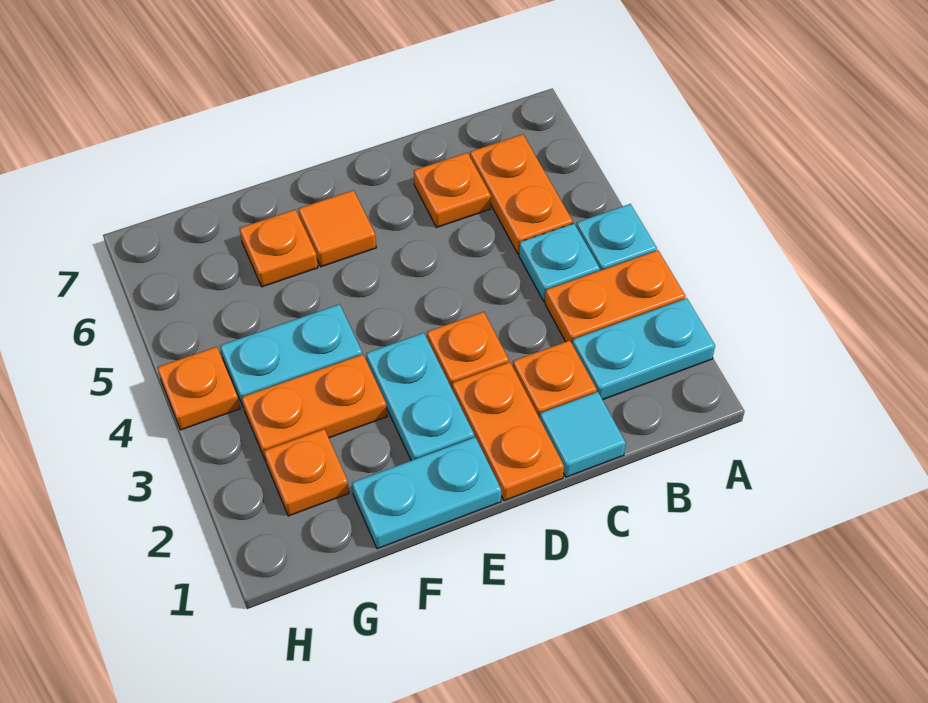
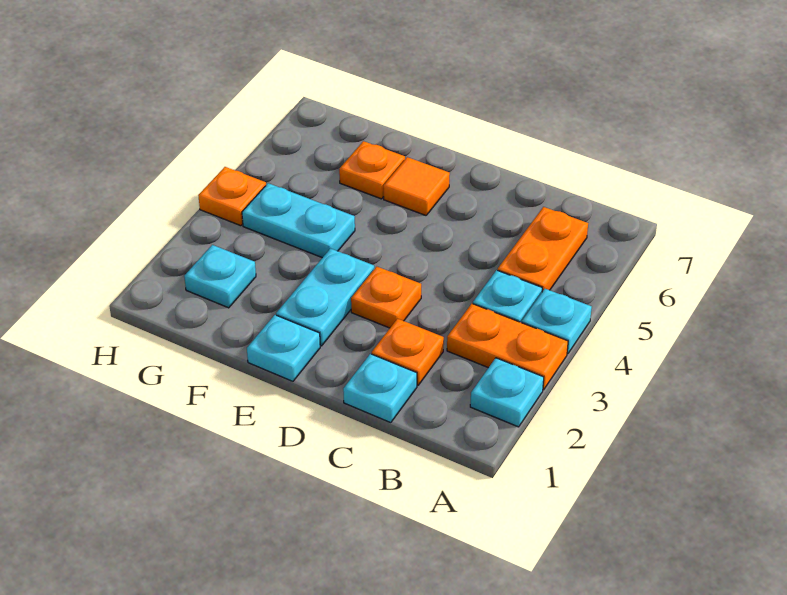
cyan 1x2 plate [572,298,715,400] -> cyan 1x1 plate [470,358,544,427]
cyan 1x1 tile [540,392,626,477] -> cyan 1x1 plate [343,354,417,423]
orange 1x1 plate [414,153,491,227] -> none
orange 1x2 plate [452,362,564,501] -> none
cyan 1x2 plate [352,437,501,549] -> cyan 1x1 plate [247,315,320,381]
orange 1x2 plate [242,354,387,461] -> none
orange 1x1 plate [264,429,349,516] -> cyan 1x1 plate [184,245,256,308]

